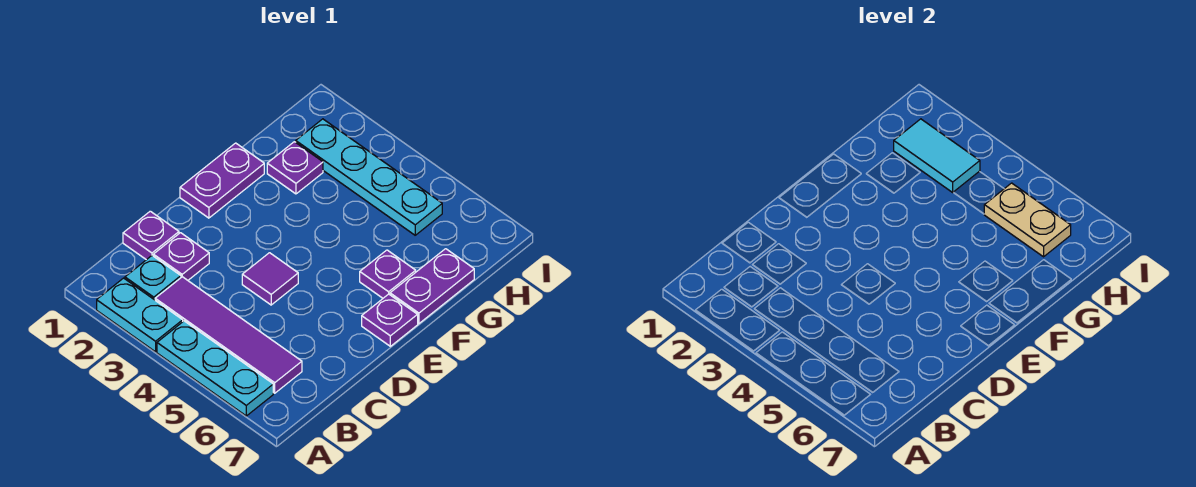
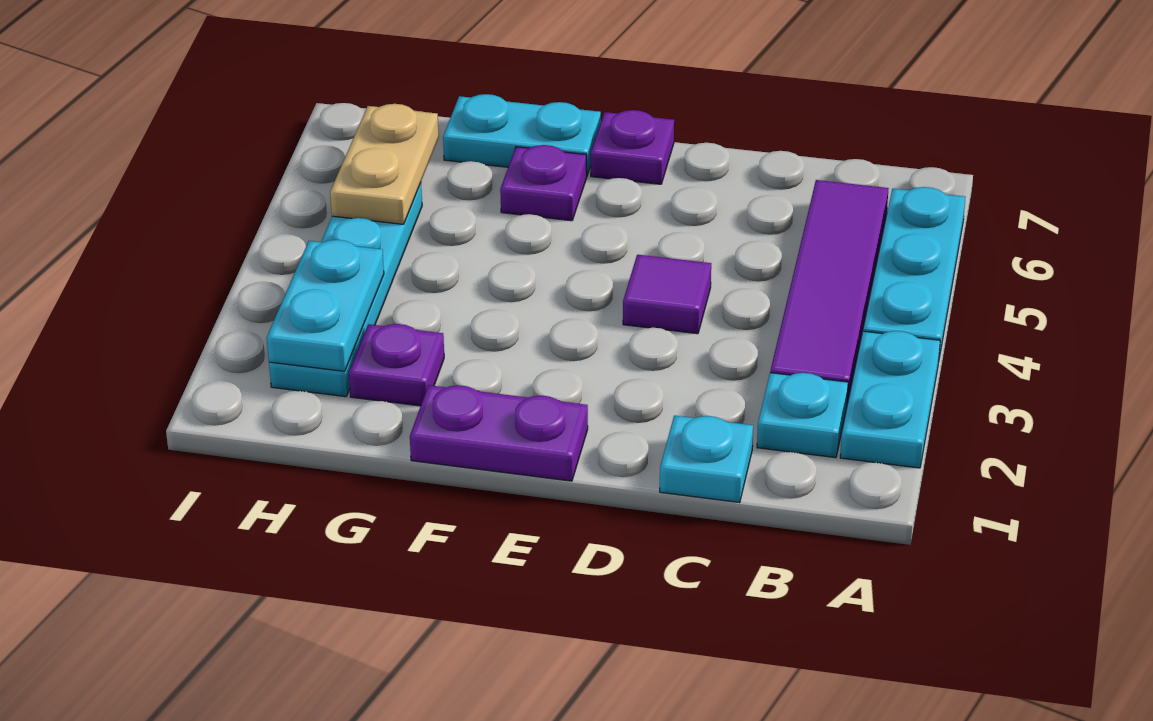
purple 1x1 plate [123,211,179,260] -> cyan 1x1 plate [660,416,753,503]
purple 1x1 plate [153,233,209,280] -> none
purple 1x2 plate [390,249,474,324] -> cyan 1x2 plate [443,94,601,175]
cyan 1x2 tile [894,119,980,192] -> cyan 1x2 plate [267,240,384,371]

